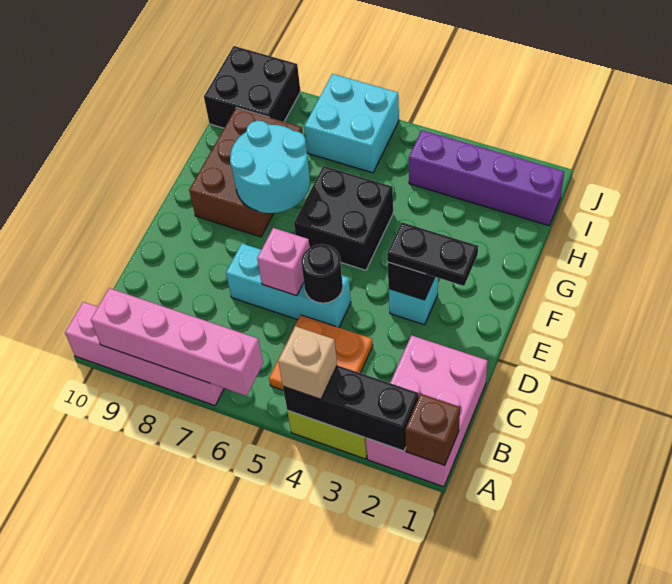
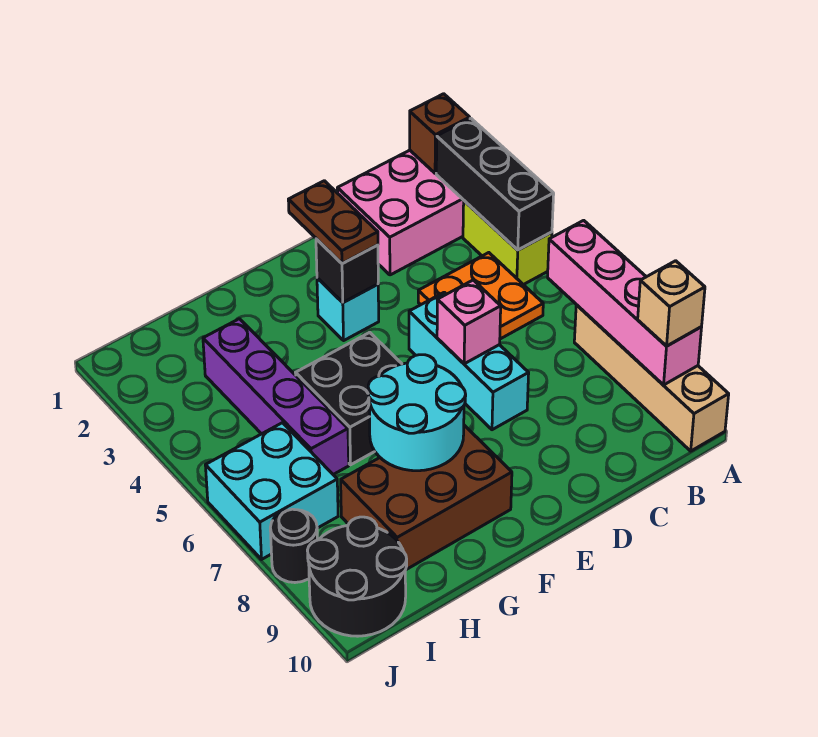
tan 1x1 brick [278,326,337,399] -> tan 1x1 brick moved to [638,261,705,346]
pink 1x4 brick [65,302,224,406] -> tan 1x4 brick [574,305,729,451]
black 1x1 round brick [301,244,343,303] -> black 1x1 round brick moved to [270,509,318,583]
black 1x2 plate [387,222,478,286] -> brown 1x2 plate [288,181,378,264]
purple 1x4 brick [409,130,564,226] -> purple 1x4 brick moved to [203,319,349,474]
black 2x2 brick [204,46,300,128] -> black 2x2 round brick [307,517,407,636]

